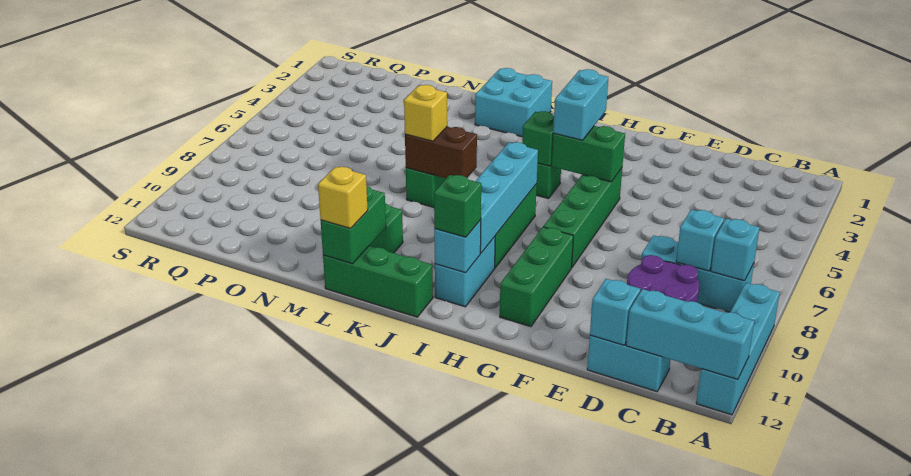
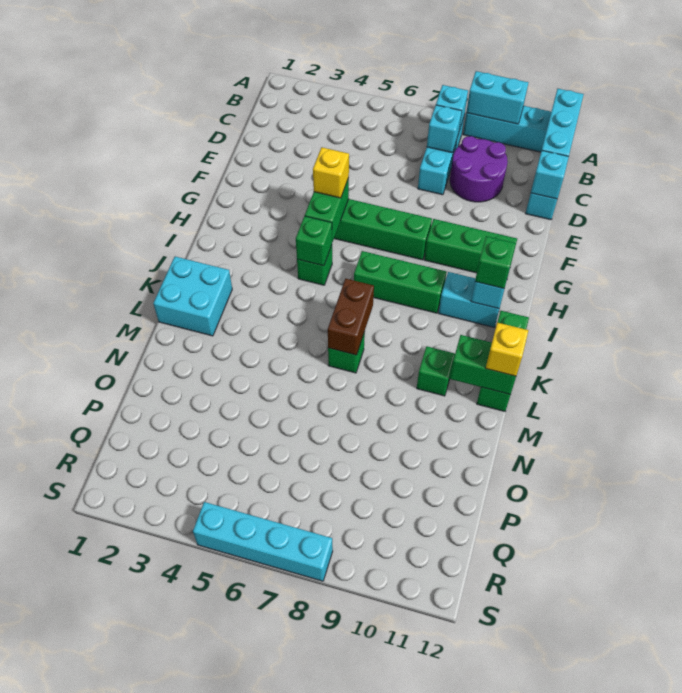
cyan 1x2 brick [553,69,608,140] -> cyan 1x2 brick moved to [466,71,528,124]
cyan 1x4 brick [475,142,538,253] -> cyan 1x4 brick moved to [193,502,333,581]
yellow 1x1 brick [404,85,447,141] -> yellow 1x1 brick moved to [313,147,349,198]

